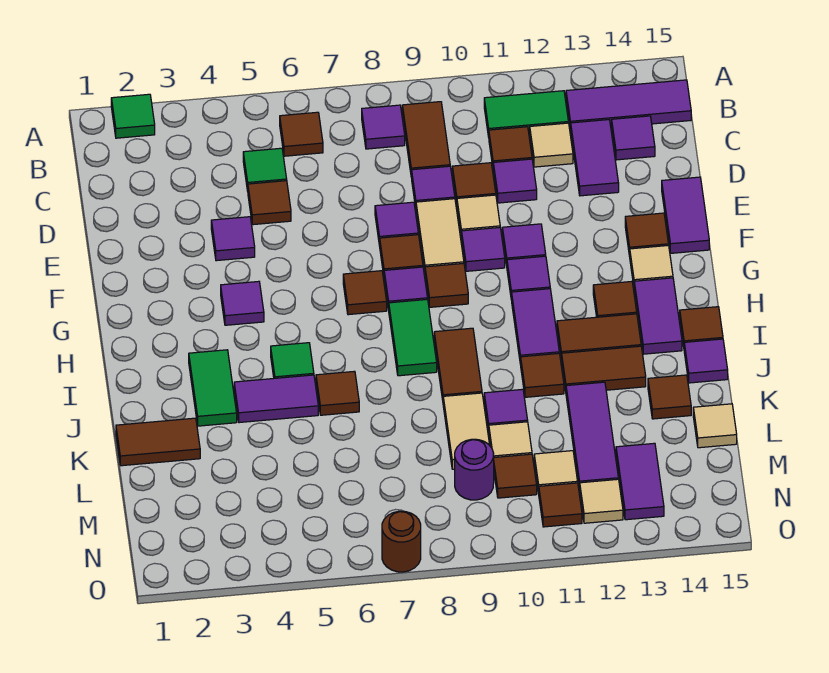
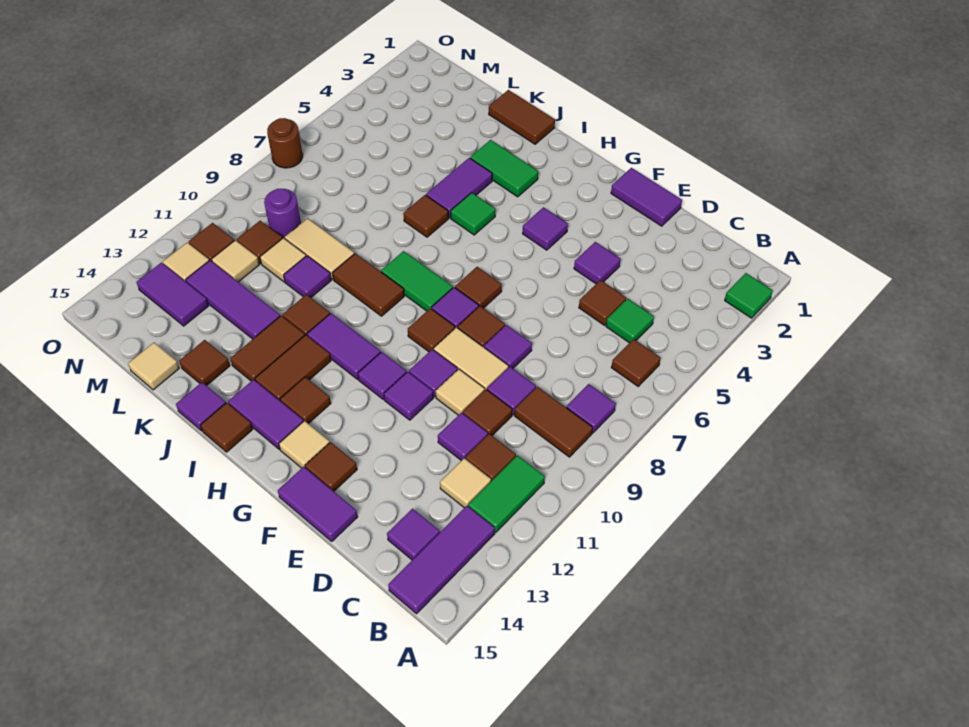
purple 1x2 tile [571,120,619,196] -> purple 1x2 tile moved to [611,168,682,226]
brown 1x2 tile [116,418,200,466] -> brown 1x2 tile turned to [489,90,555,144]

